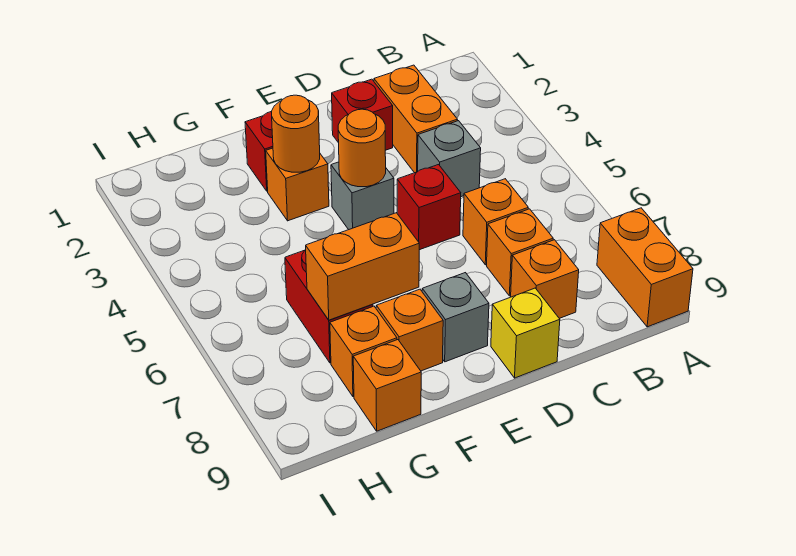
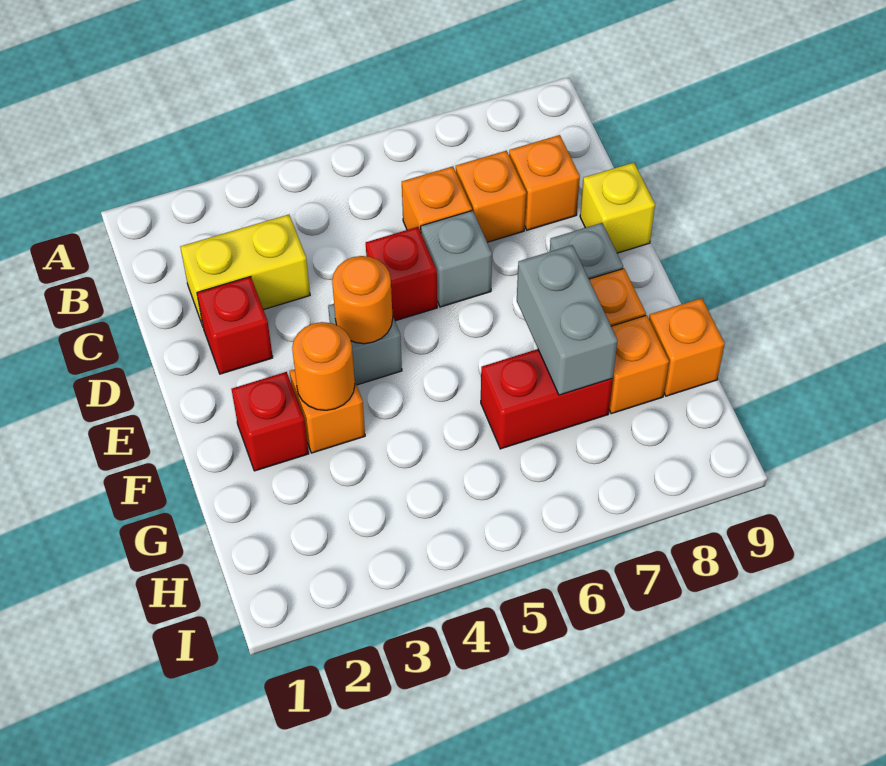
orange 1x2 brick [597,208,693,327] -> none
orange 1x2 brick [374,65,457,173] -> yellow 1x2 brick [180,215,310,326]
grey 1x1 brick [418,121,481,197] -> grey 1x1 brick moved to [421,211,492,307]
orange 1x2 brick [306,213,419,320] -> grey 1x2 brick [517,245,617,395]

